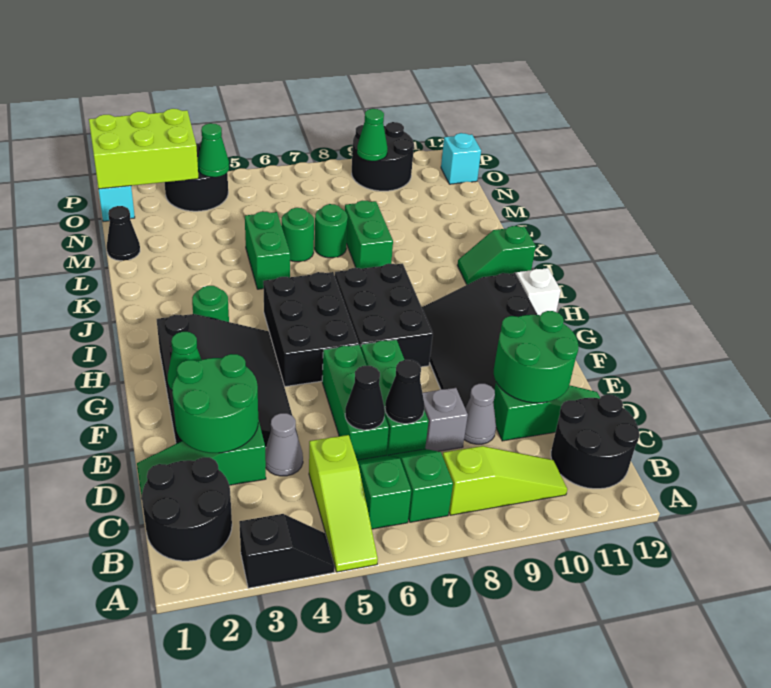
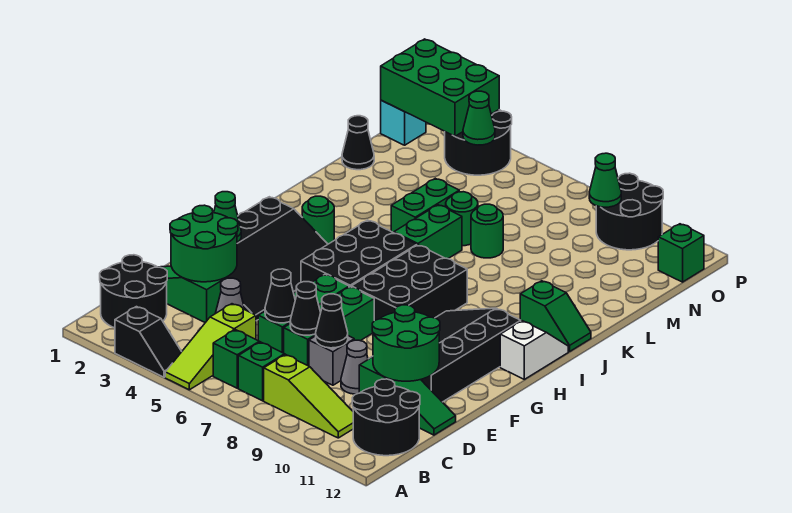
none -> black 1x1 cone [316,294,348,348]
green 1x2 slope [457,226,536,284] -> green 1x2 slope turned to [520,281,591,352]
green 1x2 brick [345,201,393,269] -> green 1x2 brick moved to [394,205,462,259]
lime 2x3 brick [89,109,198,189] -> green 2x3 brick [381,39,499,136]
cyan 1x1 brick [441,133,481,184] -> green 1x1 brick [658,224,704,282]

